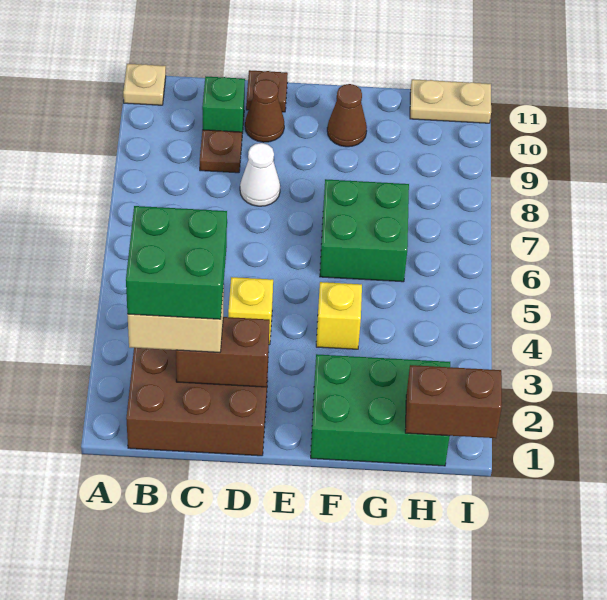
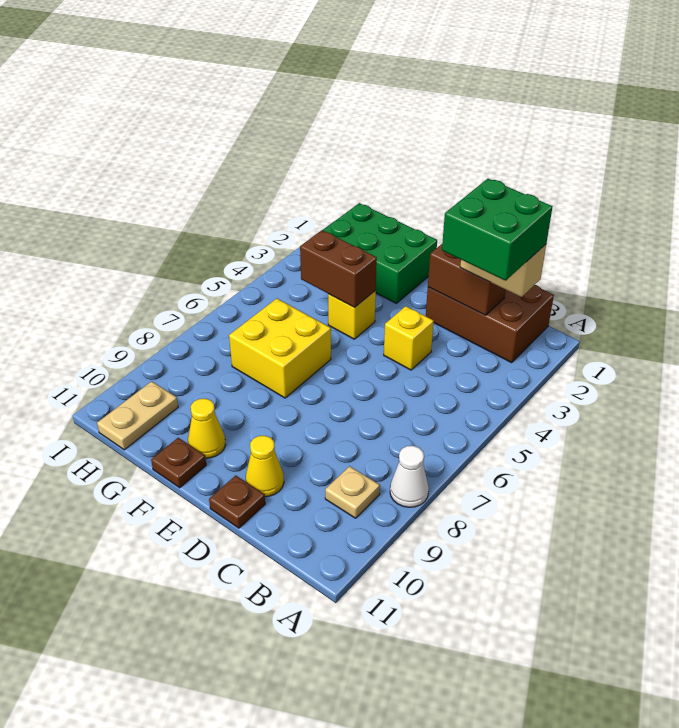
tan 1x1 plate [123,64,166,105] -> tan 1x1 plate moved to [325,466,380,518]
brown 1x1 plate [200,130,242,173] -> brown 1x1 plate moved to [151,438,206,488]
green 1x1 brick [202,77,245,134] -> none
white 1x1 cone [240,143,280,206] -> white 1x1 cone moved to [390,446,429,507]
brown 1x1 cone [245,79,284,142] -> yellow 1x1 cone [246,436,284,497]
green 2x2 brick [320,179,409,282] -> yellow 2x2 brick [229,298,331,398]
brown 1x1 cone [327,84,367,147] -> yellow 1x1 cone [188,398,225,458]
brown 1x2 brick [405,365,502,438] -> brown 1x2 brick moved to [300,230,377,307]
tan 1x2 plate [410,79,491,123] -> tan 1x2 plate turned to [97,381,178,450]

